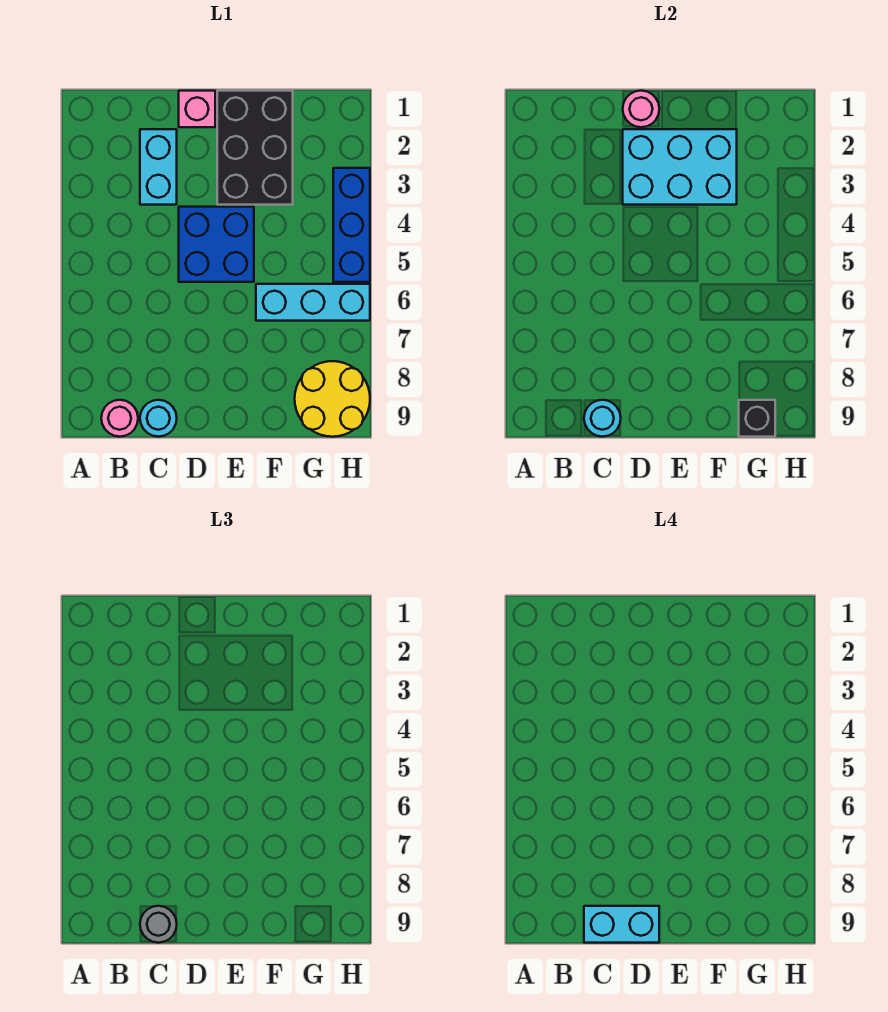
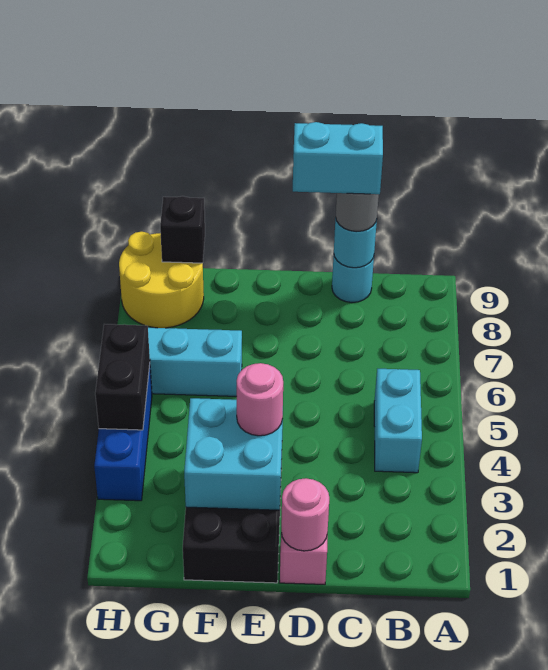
pink 1x1 round brick [101,400,138,437] -> pink 1x1 round brick moved to [237,363,283,436]
cyan 1x2 brick [140,129,177,205] -> cyan 1x2 brick moved to [374,369,422,473]
cyan 2x3 brick [623,129,737,205] -> cyan 2x2 brick [184,398,283,510]
blue 2x2 brick [179,207,254,282] -> none
none -> black 1x2 brick [95,324,150,430]

